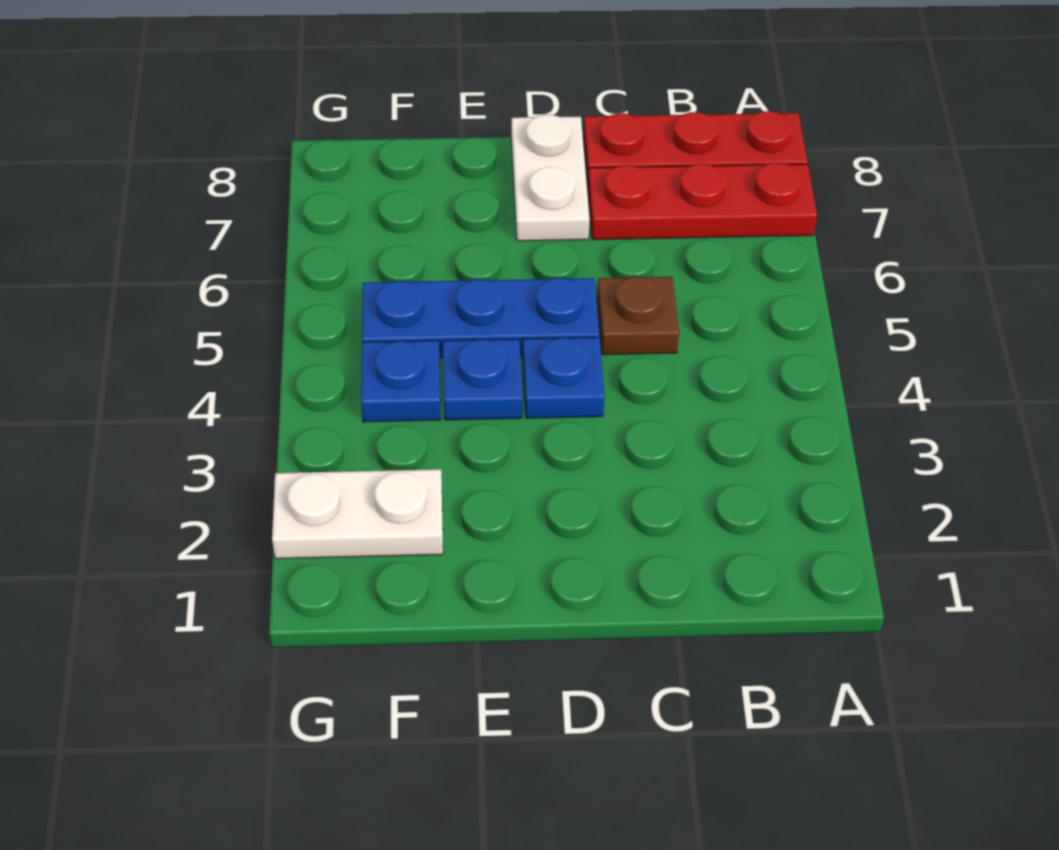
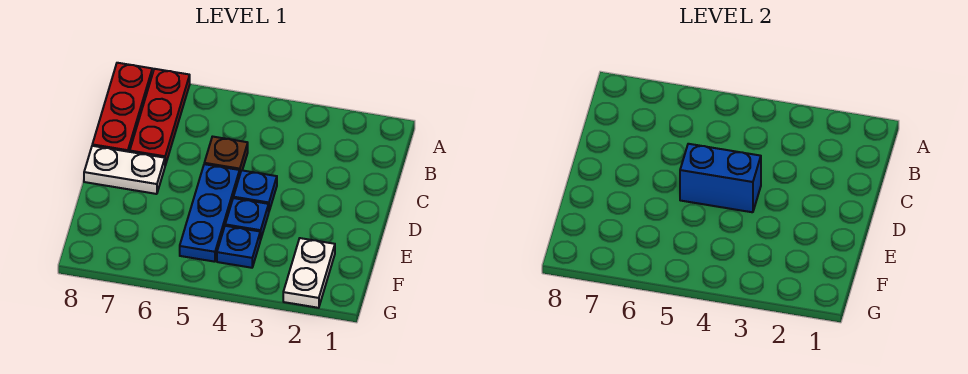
none -> blue 1x2 brick [680,144,761,212]

